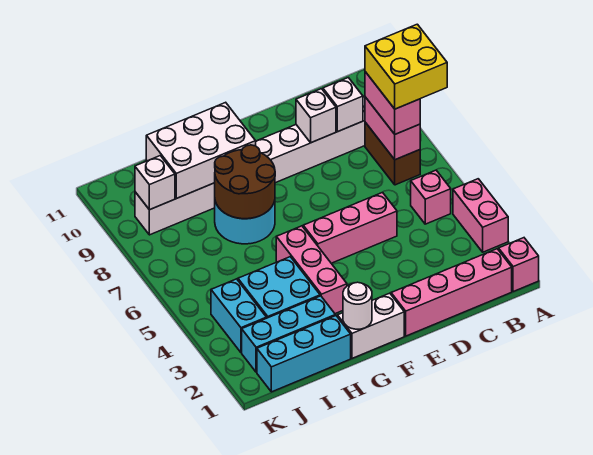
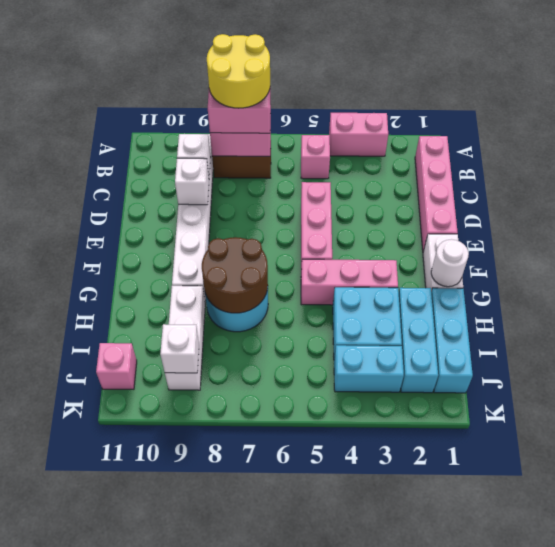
pink 1x1 brick [499,238,539,292] -> pink 1x1 brick moved to [96,343,137,389]
yellow 2x2 brick [365,24,447,109] -> yellow 2x2 round brick [207,34,270,108]
white 2x3 brick [146,102,256,199] -> none

